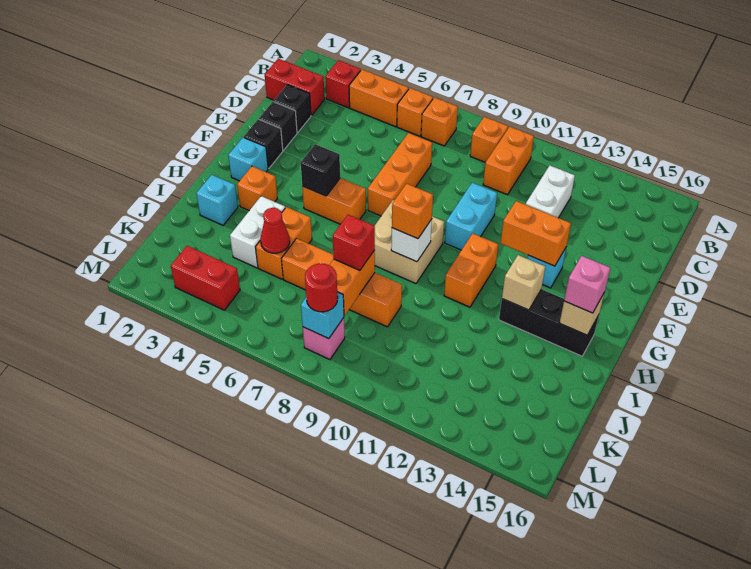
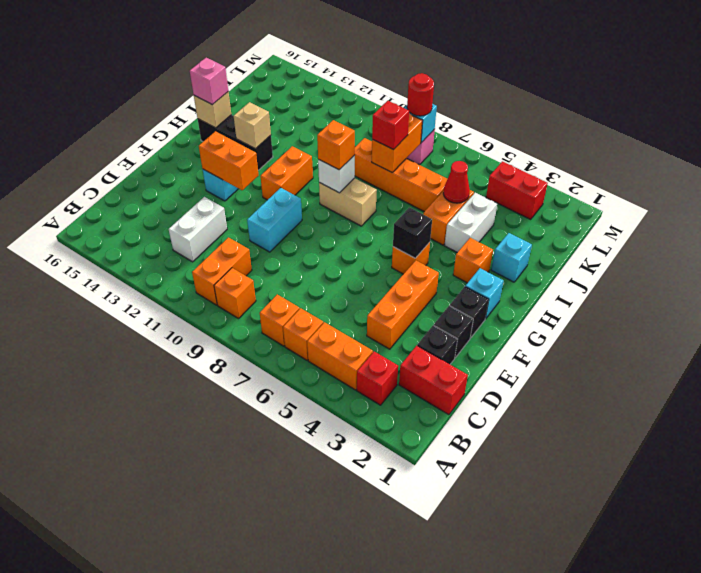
orange 1x3 brick [368,133,432,216] -> orange 1x3 brick moved to [367,260,439,349]
orange 1x2 brick [302,178,366,224] -> orange 1x1 brick [392,242,430,274]
tan 2x2 brick [375,200,444,284] -> tan 1x2 brick [319,178,377,226]

